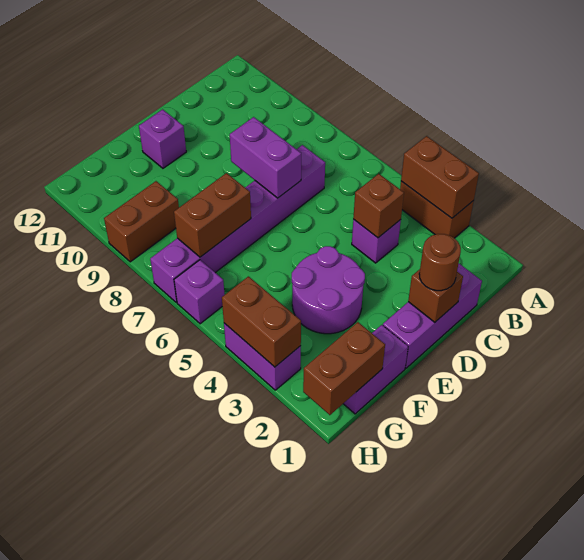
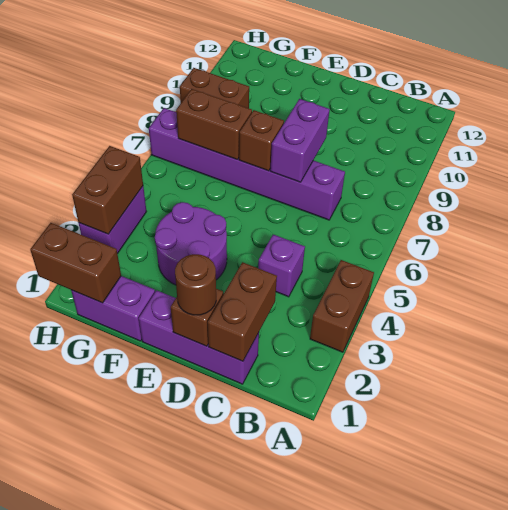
brown 1x2 brick [401,136,479,218] -> brown 1x2 brick moved to [208,262,277,361]
brown 1x1 brick [353,174,404,238] -> brown 1x1 brick moved to [239,110,284,171]
purple 1x1 brick [139,109,186,168] -> none
purple 1x1 brick [174,260,225,324] -> none

